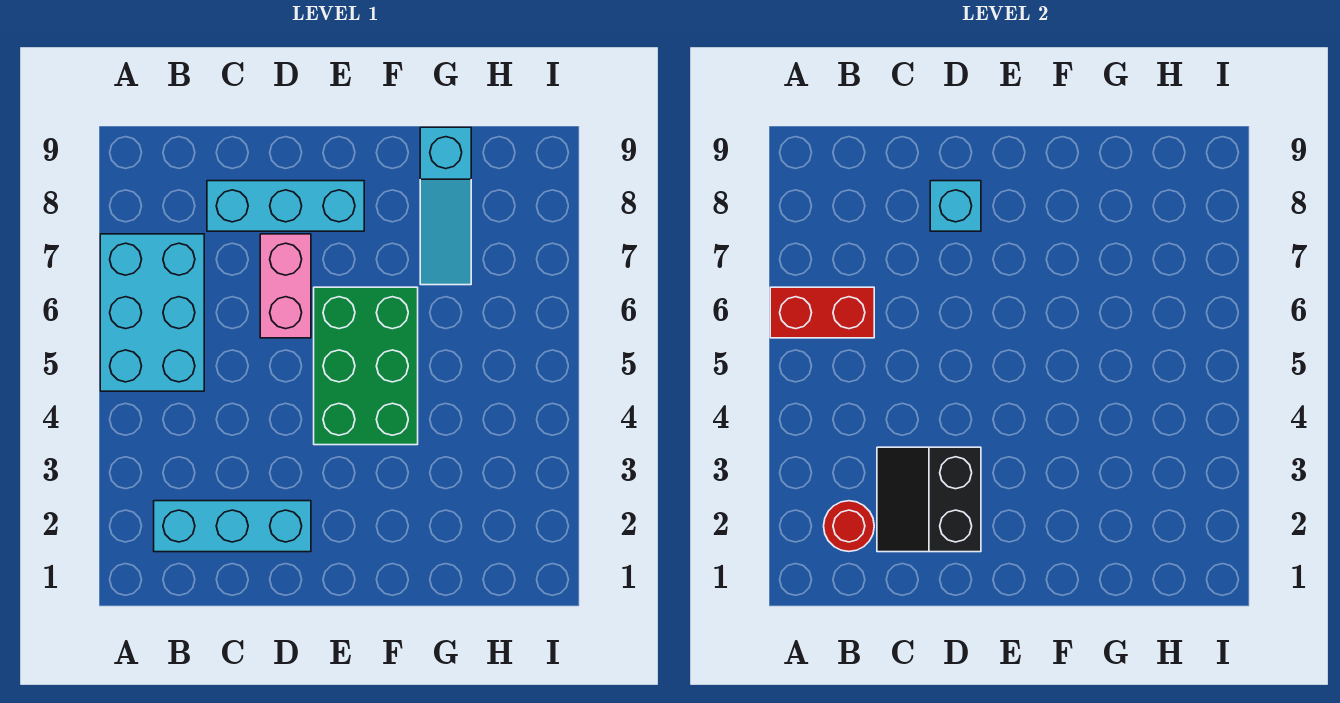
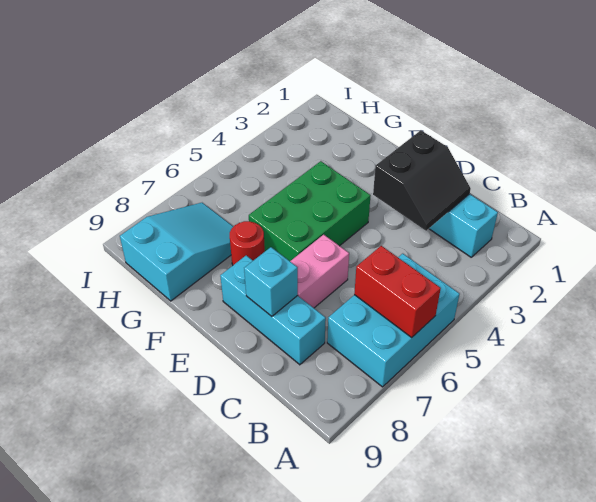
red 1x1 round brick [824,501,874,551] -> red 1x1 round brick moved to [230,221,265,265]
cyan 1x3 slope [420,127,471,285] -> cyan 2x3 slope [120,203,233,301]

